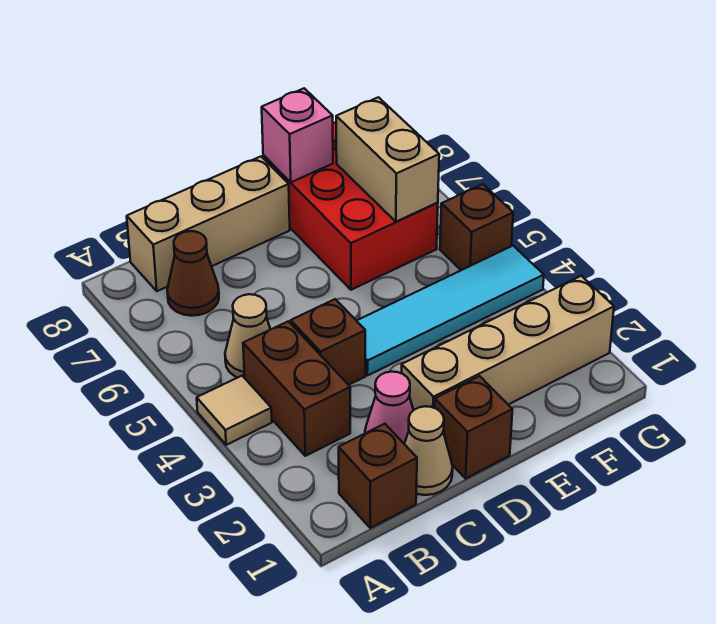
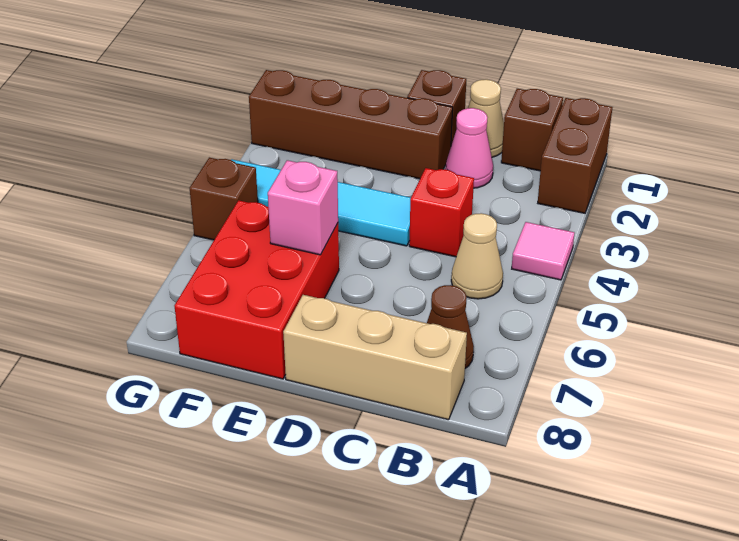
tan 1x1 tile [197,376,272,445] -> pink 1x1 tile [512,222,574,280]
brown 1x2 brick [243,321,350,456] -> brown 1x2 brick moved to [538,98,612,213]
brown 1x1 brick [291,299,365,385] -> red 1x1 brick [409,168,474,257]
tan 1x4 brick [402,276,614,410] -> brown 1x4 brick [249,70,453,179]
pink 1x1 brick [262,88,333,182] -> pink 1x1 brick moved to [268,160,338,255]
tan 1x2 brick [336,97,439,222] -> none

